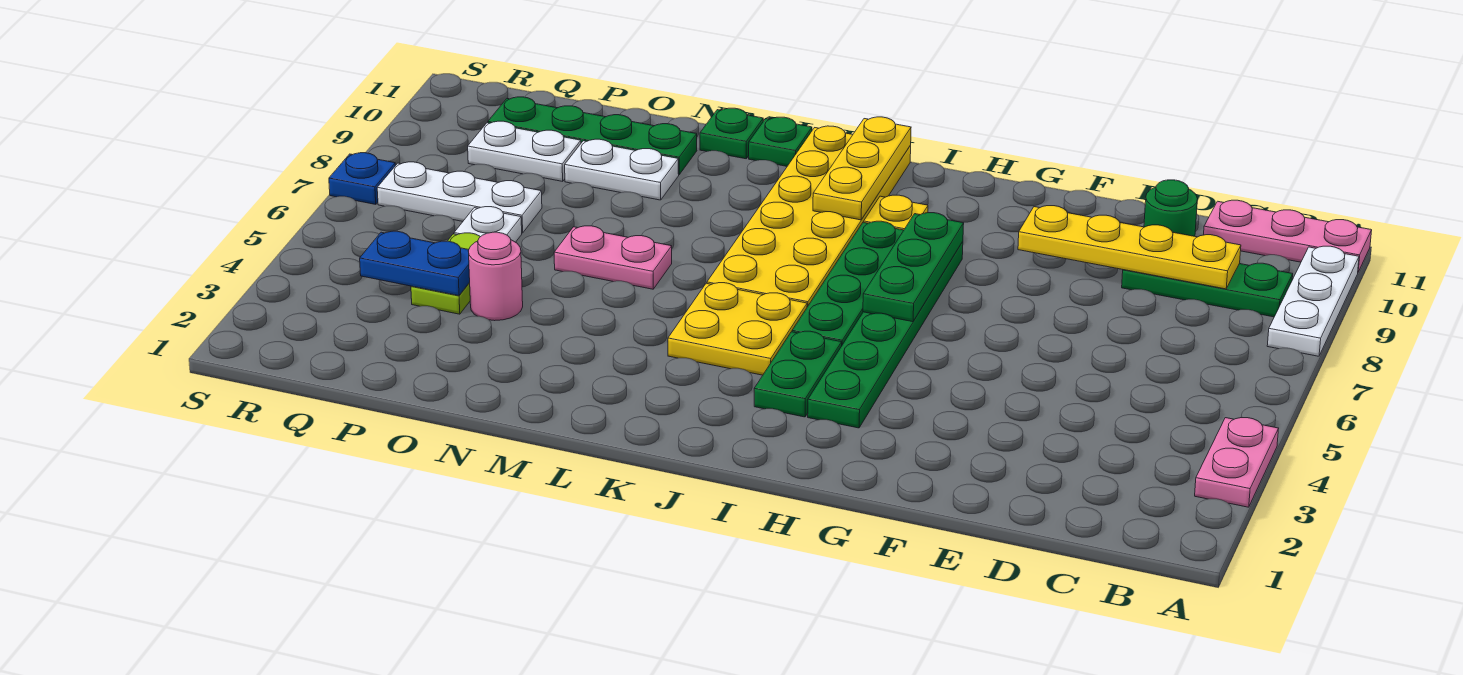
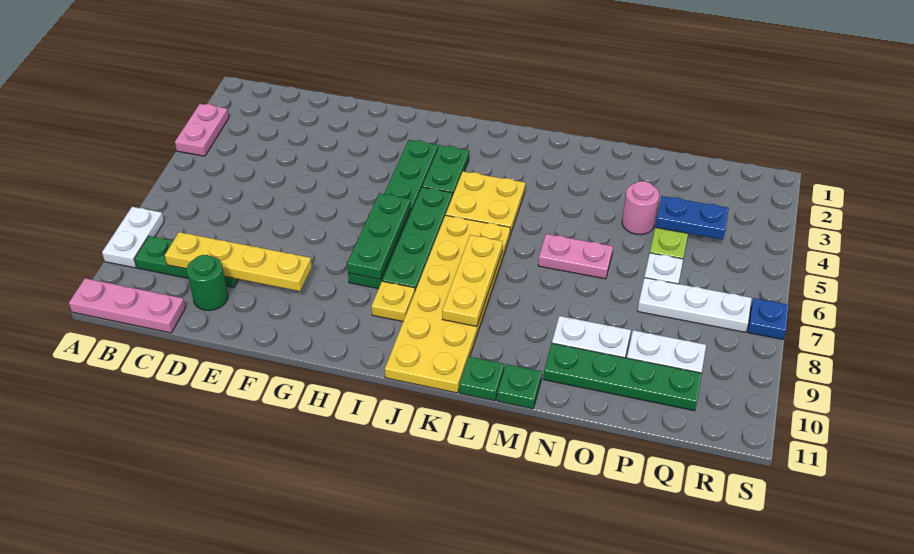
white 1x3 plate [1267,246,1359,356] -> white 1x2 plate [102,207,164,268]
yellow 1x3 plate [813,117,911,220] -> yellow 1x3 plate moved to [442,235,503,326]

